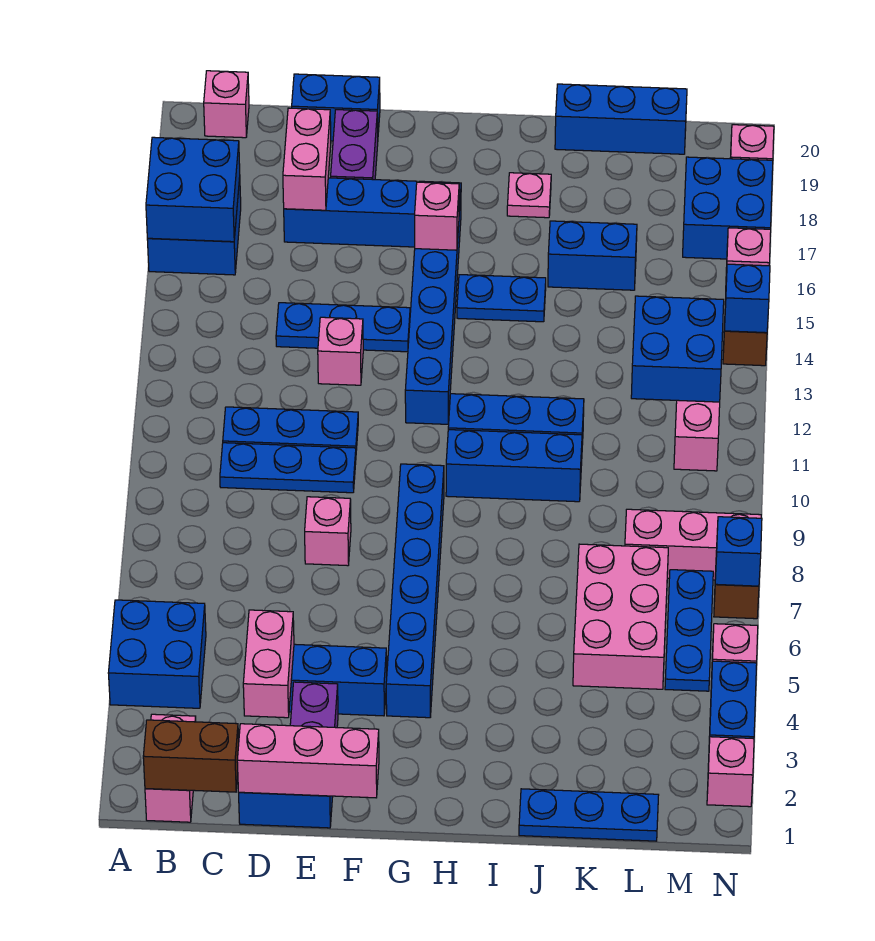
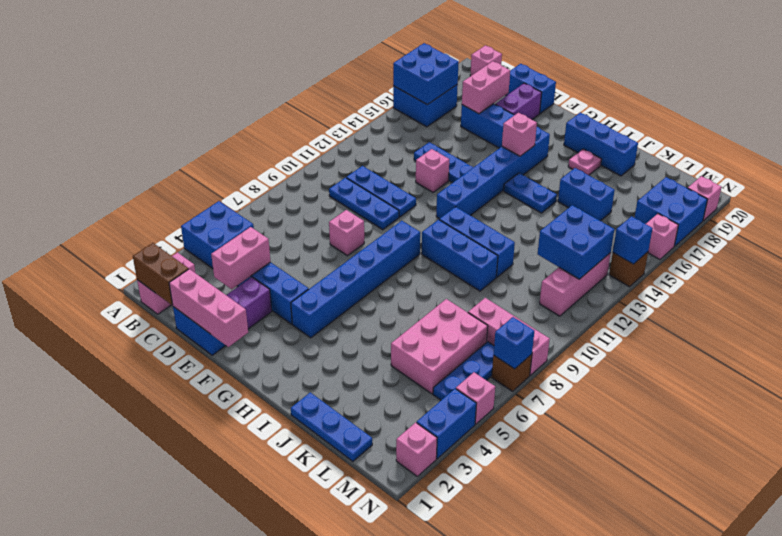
blue 1x3 brick [555,84,687,154] -> blue 1x3 brick moved to [564,113,638,176]

